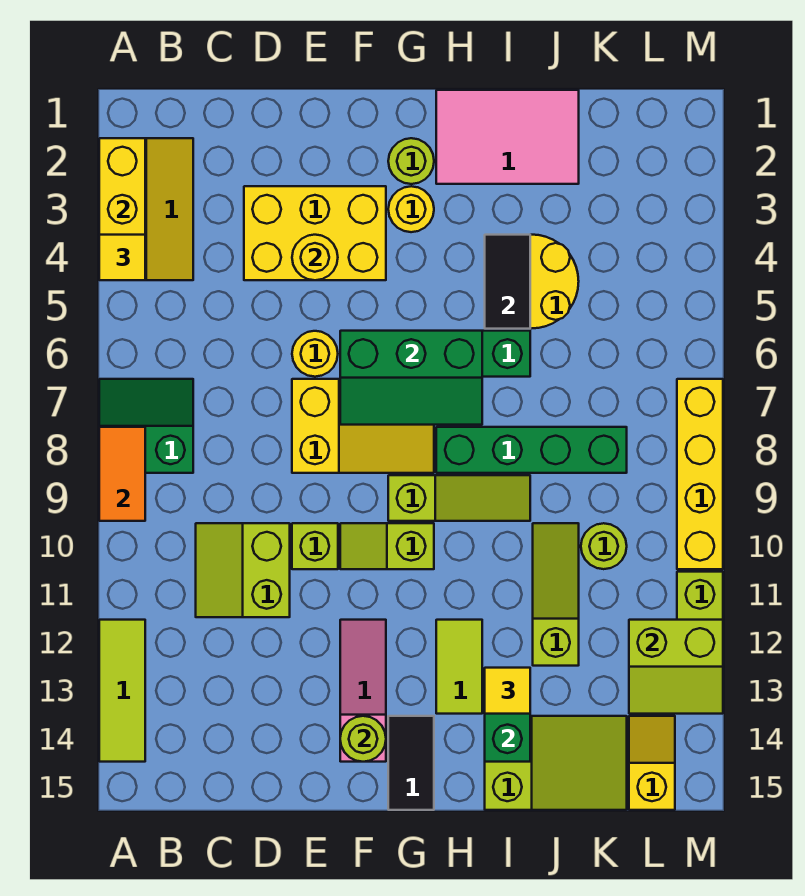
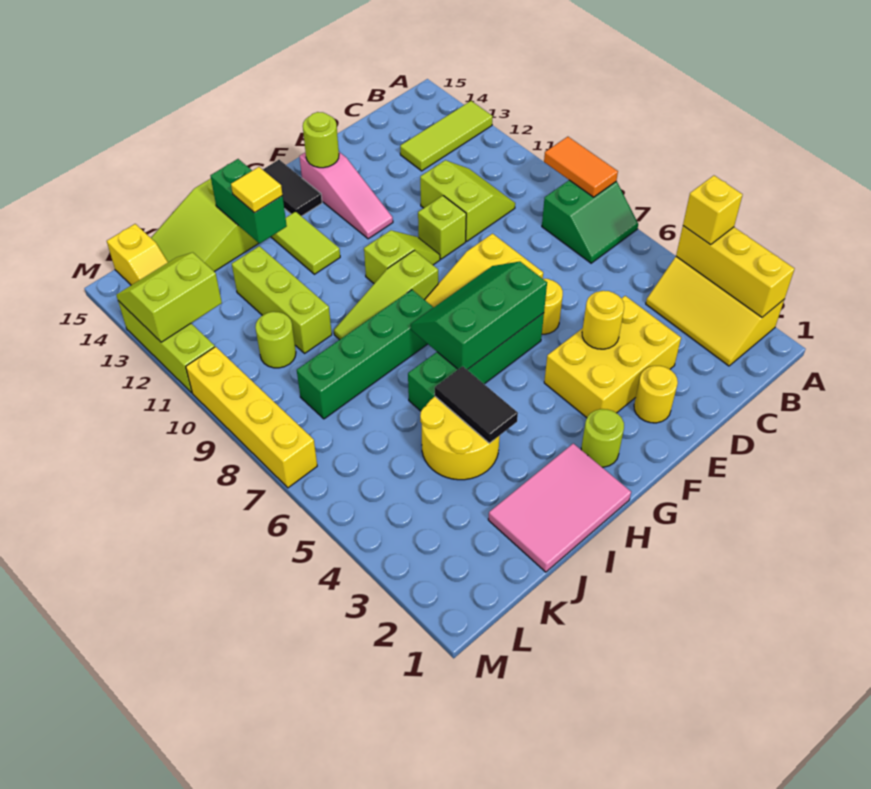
yellow 1x1 tile [99,235,145,280] -> yellow 1x1 brick [683,176,742,245]
lime 1x3 tile [99,620,145,762] -> lime 1x3 tile turned to [400,101,493,171]
yellow 1x1 round brick [388,186,434,232] -> yellow 1x1 round brick moved to [634,366,678,423]
lime 1x3 slope [533,523,579,666] -> lime 1x3 brick [232,246,332,353]

